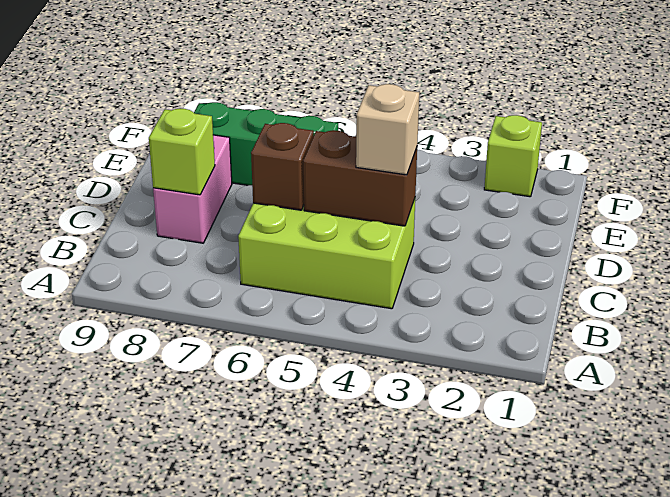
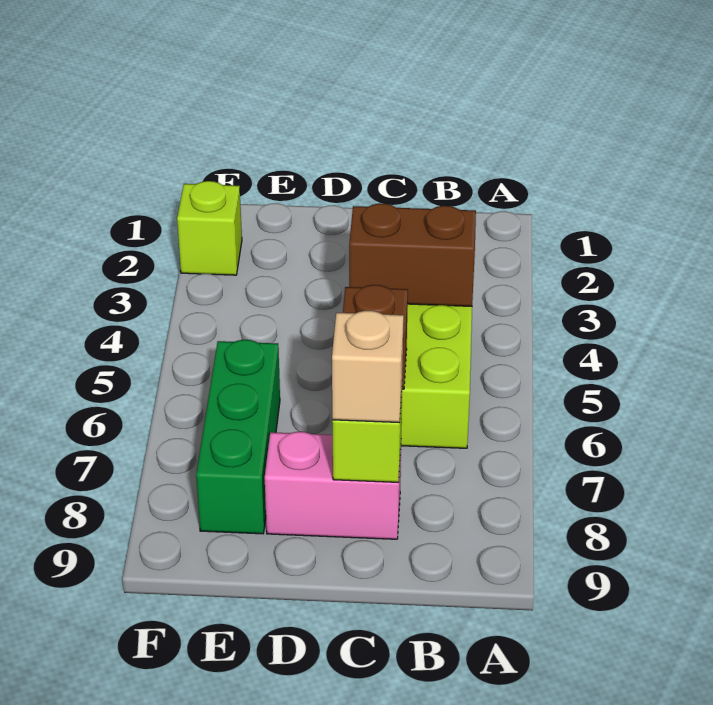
brown 1x2 brick [303,130,417,226] -> brown 1x2 brick turned to [349,203,476,306]
tan 1x1 brick [356,84,419,175] -> tan 1x1 brick moved to [332,311,404,423]

